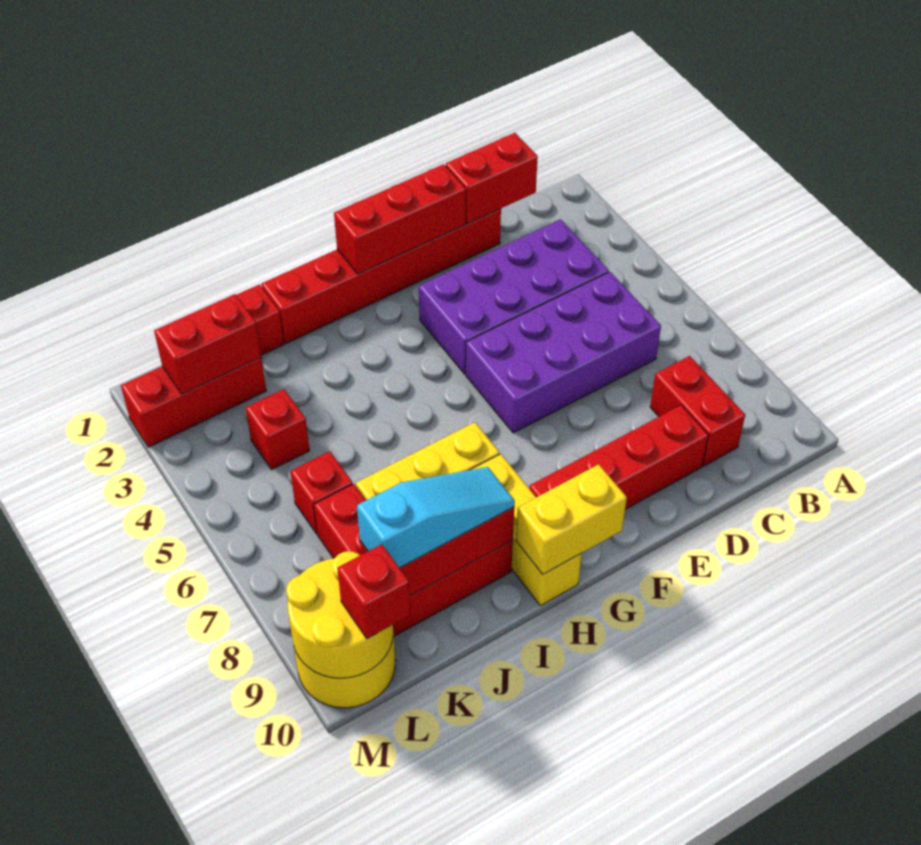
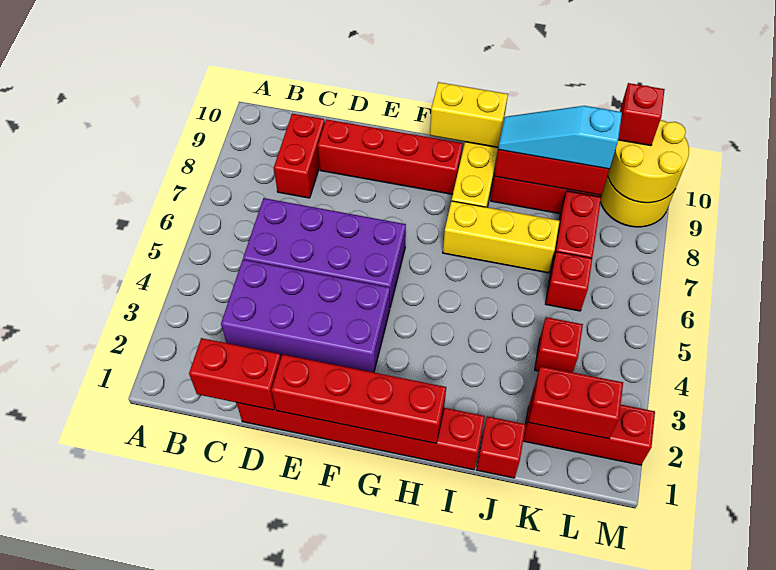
red 1x3 brick [334,164,466,274] -> red 1x4 brick [271,354,446,444]

